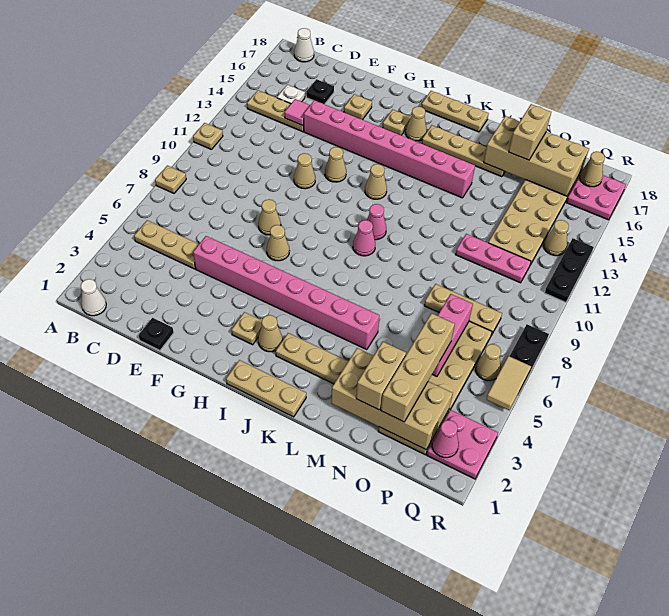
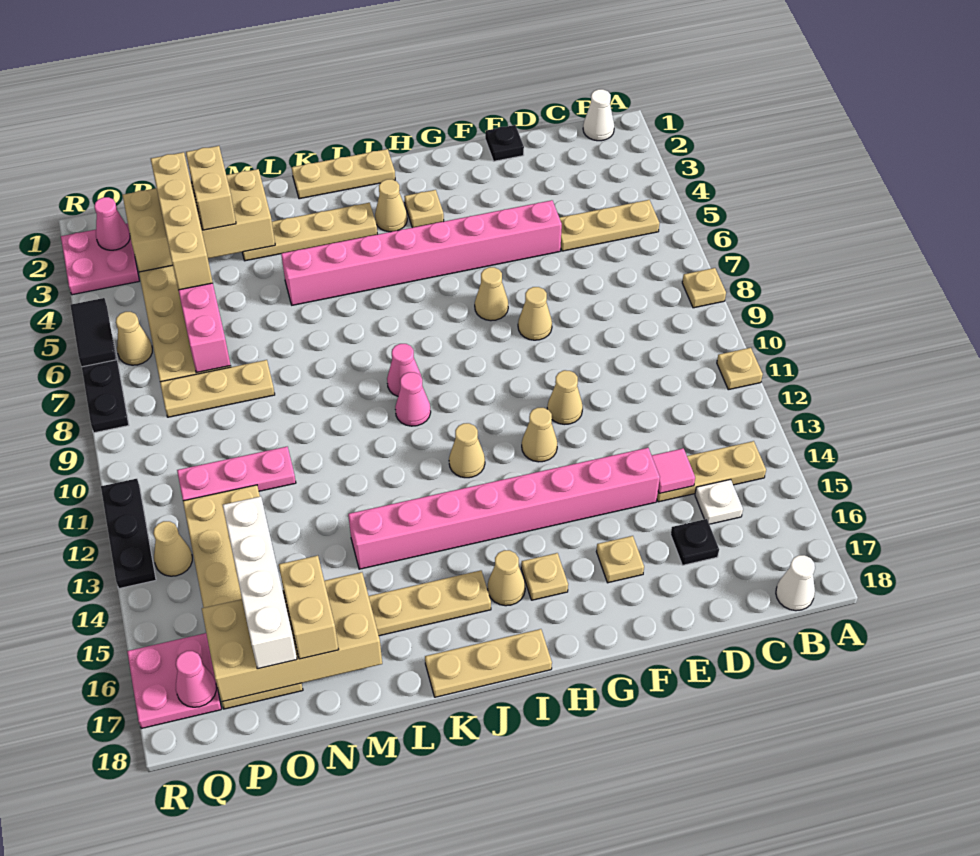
none -> white 1x4 brick [223,496,297,669]
tan 1x1 cone [580,151,605,187] -> pink 1x1 cone [176,651,216,707]
tan 1x2 tile [486,356,531,410] -> black 1x2 tile [70,298,116,367]

